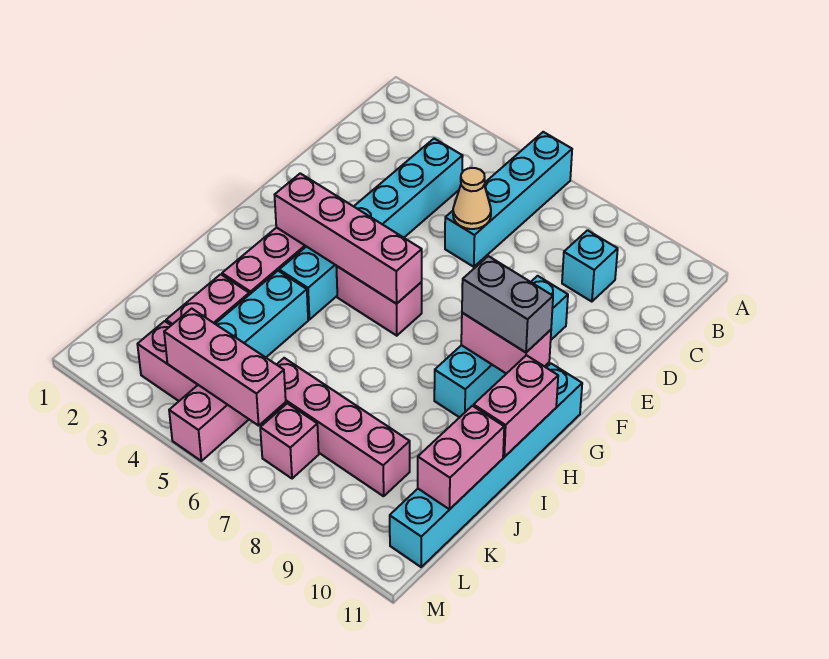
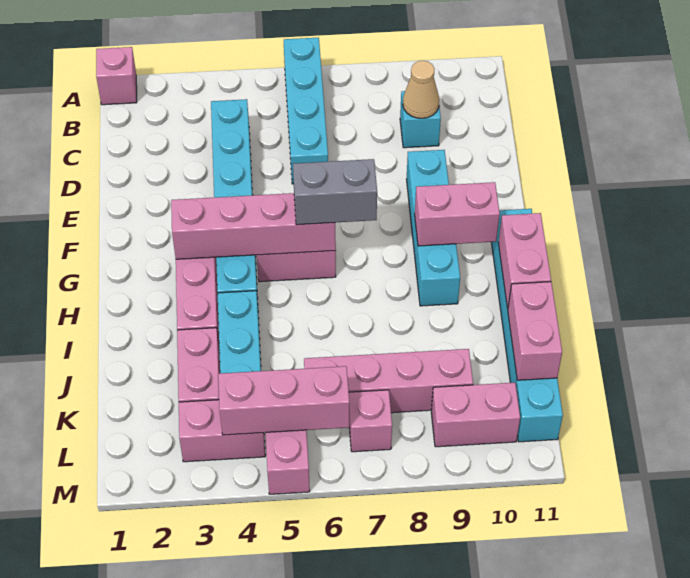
none -> pink 1x1 brick [96,47,137,105]
tan 1x1 cone [453,168,491,229] -> tan 1x1 cone moved to [403,60,439,118]
grey 1x2 brick [462,256,553,352] -> grey 1x2 brick moved to [293,159,377,225]
none -> pink 1x2 brick [431,383,520,447]

